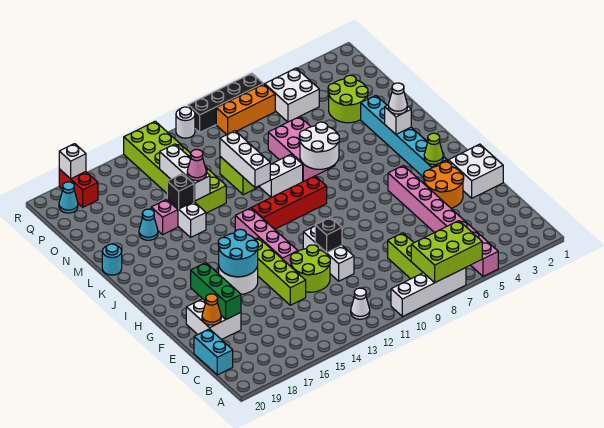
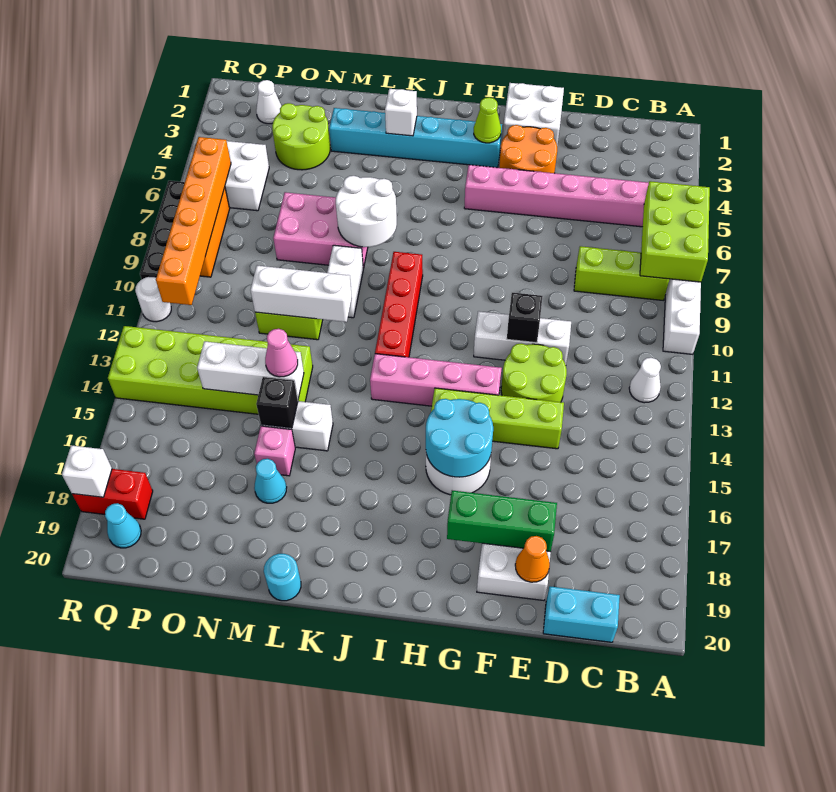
white 1x1 cone [388,83,407,114] -> white 1x1 cone moved to [256,80,281,124]
none -> orange 1x6 brick [156,137,231,305]

